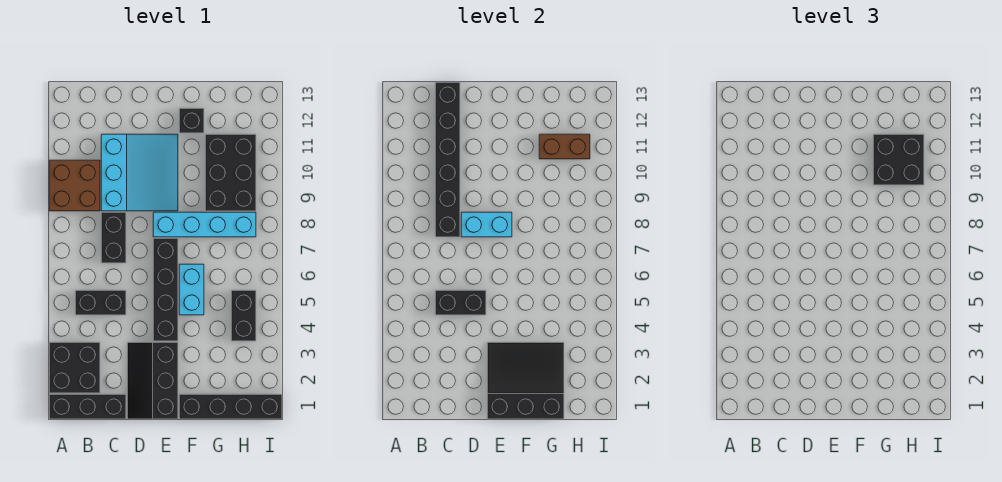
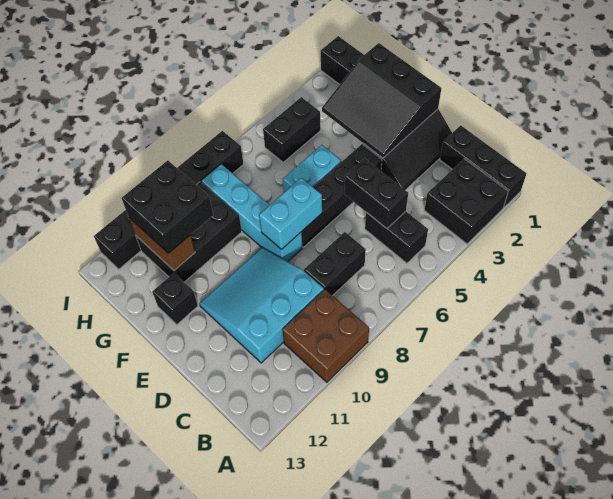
black 1x6 brick [435,82,460,237] -> black 1x6 brick moved to [94,131,243,269]
cyan 1x2 brick [461,212,512,237] -> cyan 1x2 brick turned to [259,178,322,250]

